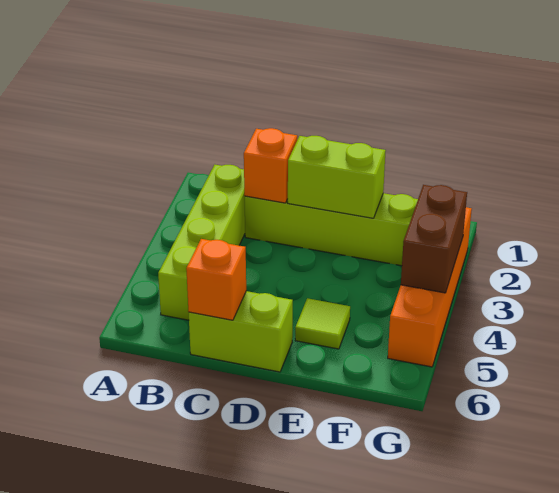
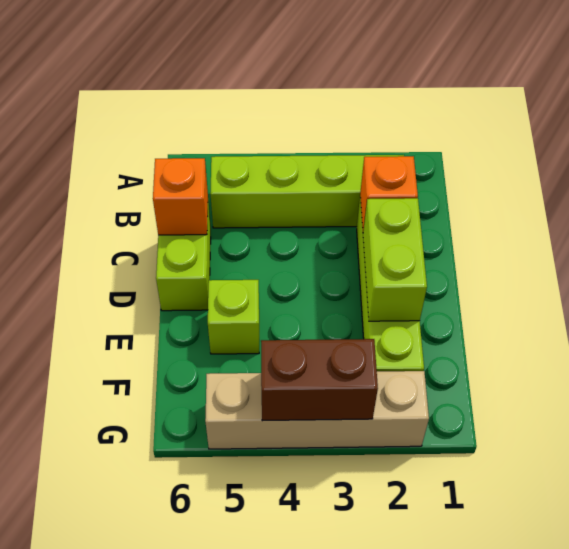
lime 1x1 tile [295,298,350,349] -> lime 1x1 brick [208,280,259,354]
orange 1x4 brick [388,207,472,367] -> tan 1x4 brick [205,371,429,449]

